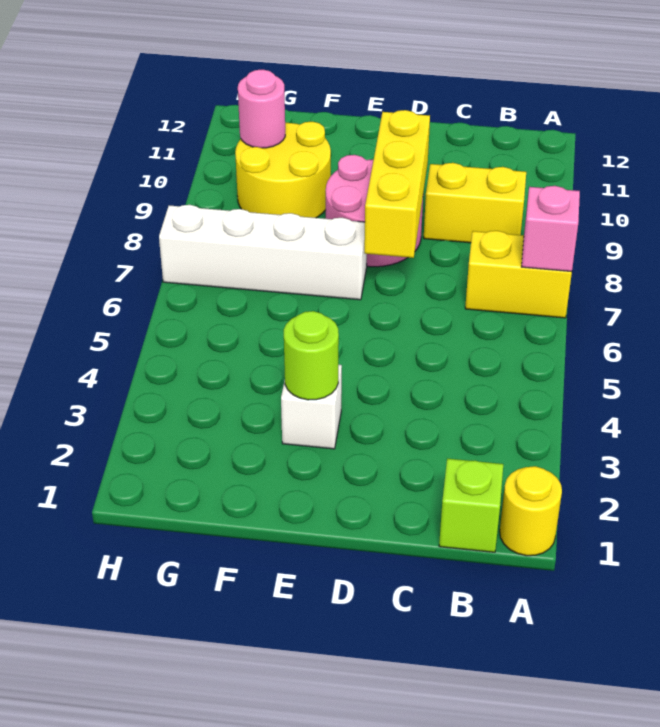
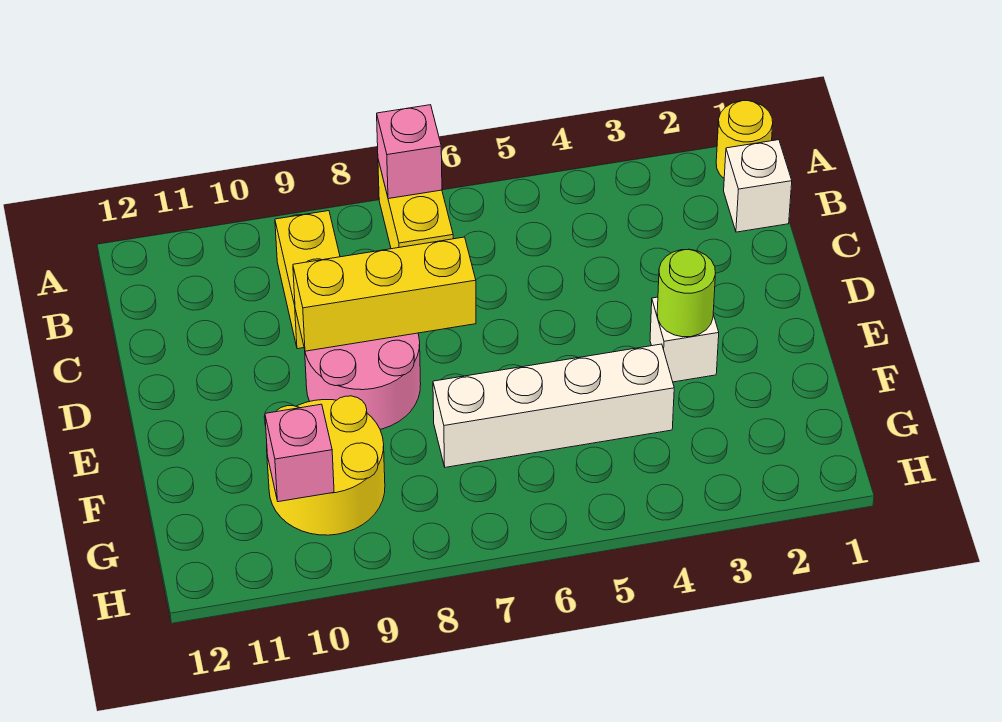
lime 1x1 brick [439,459,503,552] -> white 1x1 brick [724,140,792,232]
white 1x4 brick [159,205,367,300] -> white 1x4 brick turned to [433,344,674,467]
pink 1x1 round brick [238,70,285,148] -> pink 1x1 brick [265,404,334,502]

